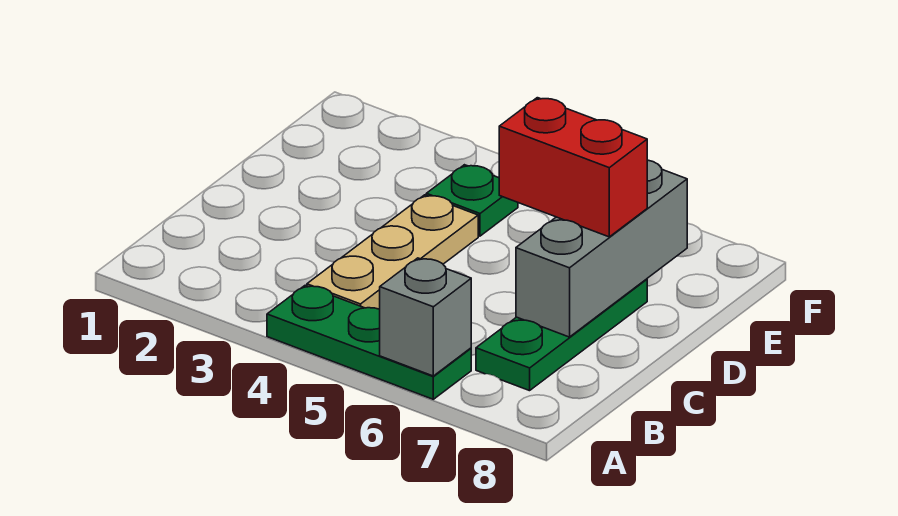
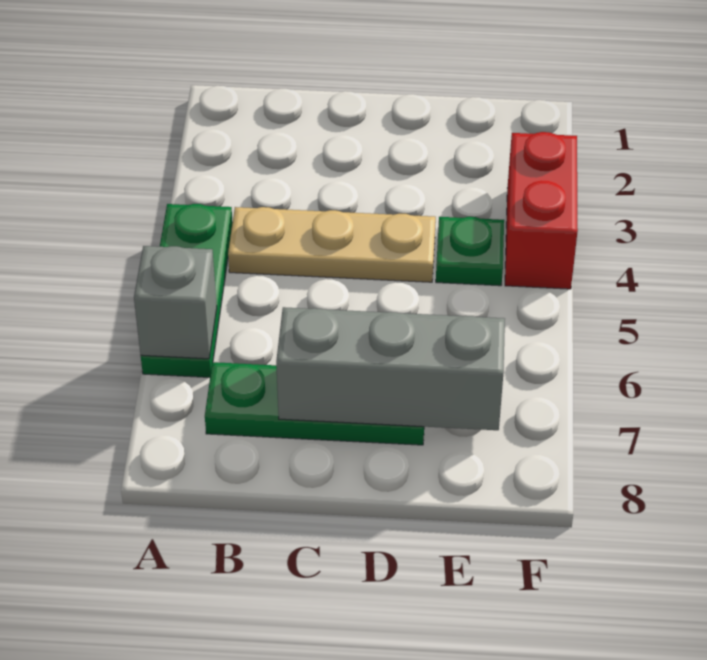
red 1x2 brick [499,98,647,237] -> red 1x2 brick moved to [505,132,578,289]

